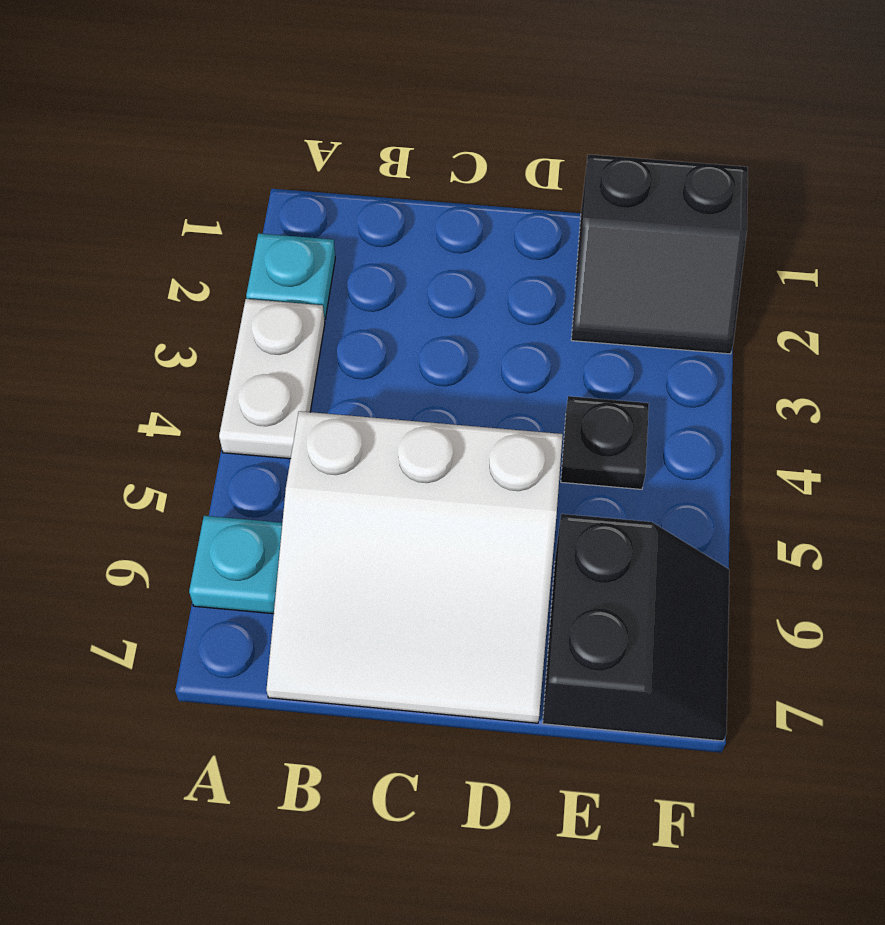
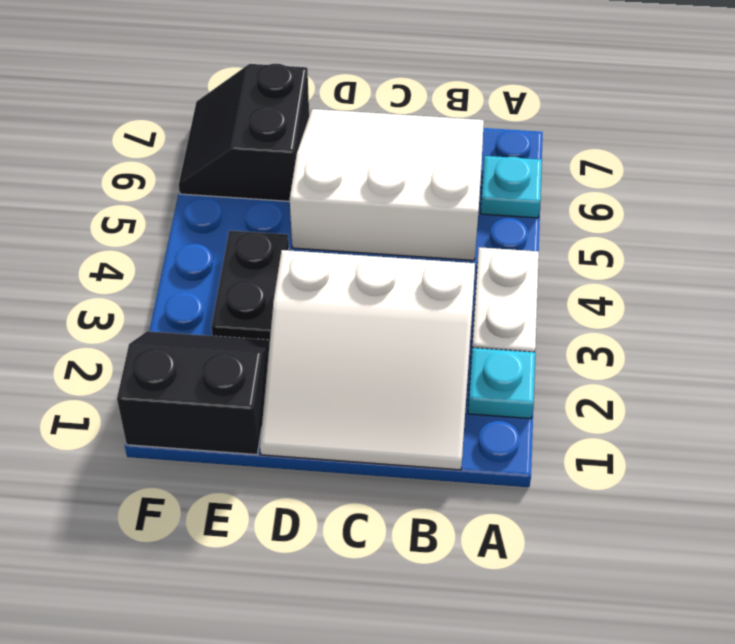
none -> white 3x3 slope [260,250,475,470]
black 1x1 plate [561,396,649,489] -> black 1x2 plate [211,230,289,340]

